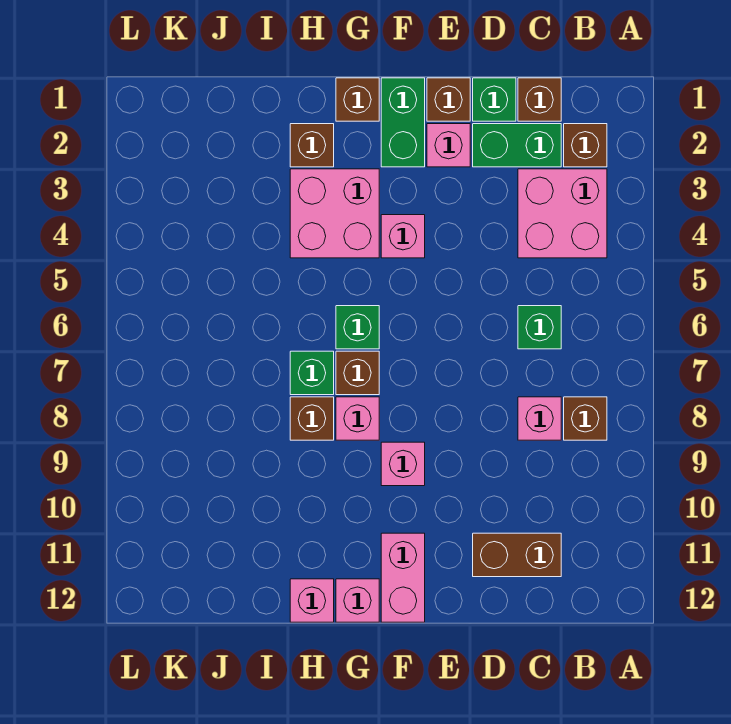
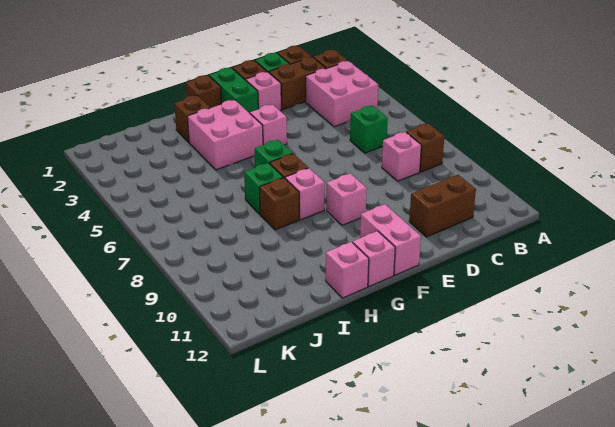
green 1x2 brick [473,124,561,167] -> brown 1x2 brick [269,57,326,110]

